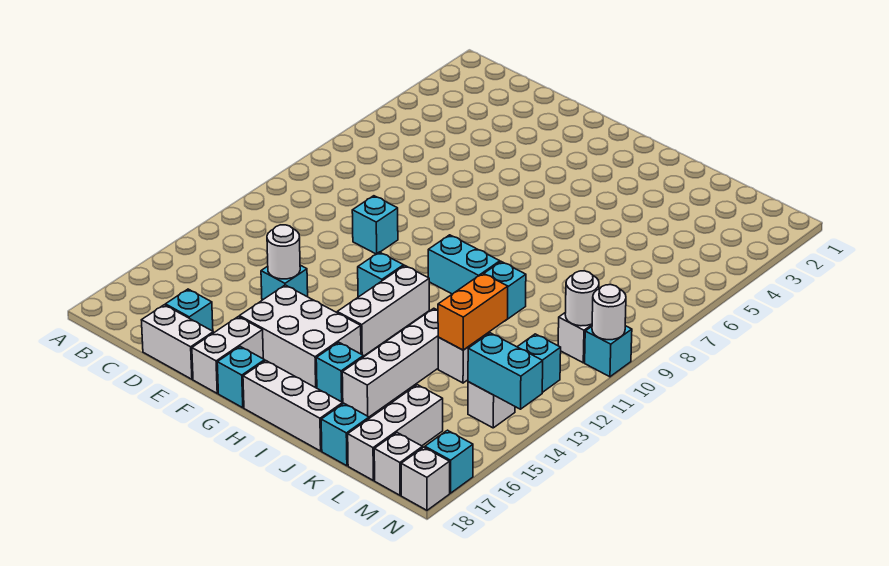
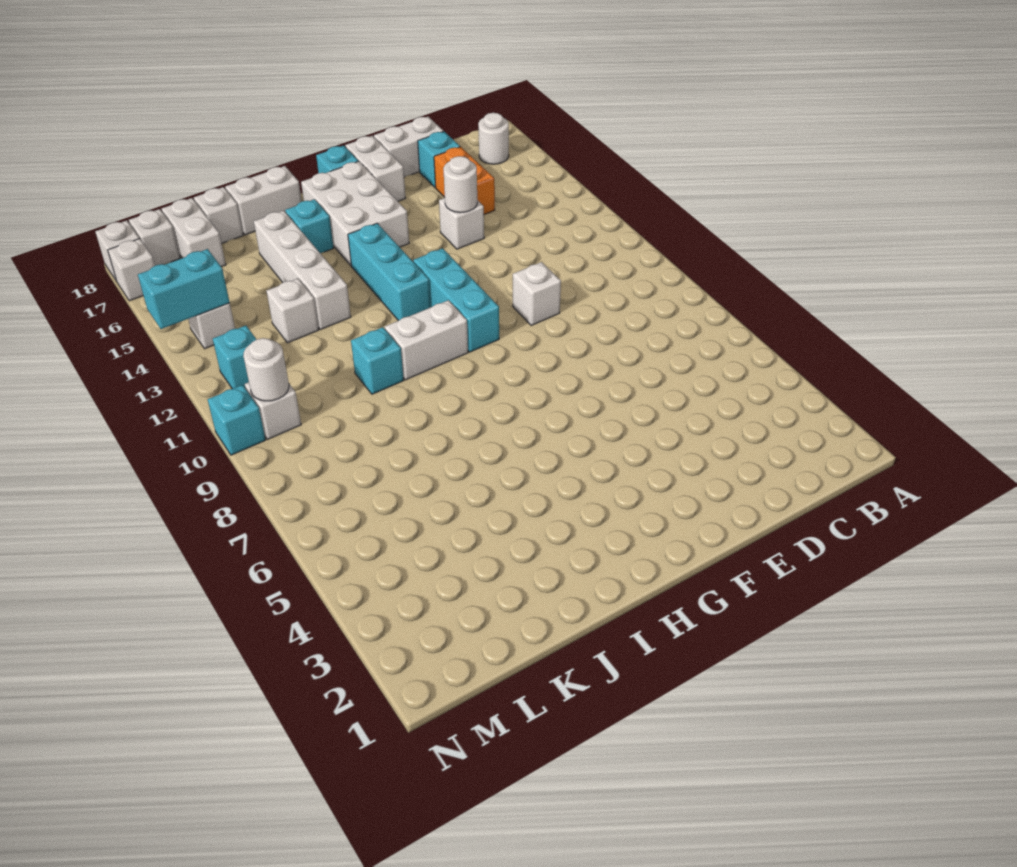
cyan 1x1 brick [352,196,398,254] -> white 1x1 brick [513,262,561,325]
cyan 1x1 brick [261,265,308,300] -> white 1x1 brick [439,198,484,249]
white 2x3 brick [240,285,361,388] -> white 2x3 brick turned to [301,161,409,266]
cyan 1x1 brick [358,252,404,297] -> cyan 1x3 brick [413,248,499,352]
cyan 1x2 brick [428,235,500,294] -> white 1x2 brick [385,300,468,380]
white 1x3 brick [337,266,429,356] -> cyan 1x3 brick [348,223,431,321]
white 1x3 brick [243,361,343,451] -> white 1x2 brick [225,166,302,235]
orange 1x2 brick [438,273,508,350] -> orange 1x2 brick moved to [434,147,495,214]
cyan 1x1 brick [321,404,369,466] -> white 1x1 brick [194,187,243,244]
white 1x3 brick [348,385,443,480] -> white 1x2 brick [162,198,226,267]
white 1x1 round brick [592,285,626,340] -> white 1x1 round brick moved to [478,113,509,164]
cyan 1x1 brick [425,430,473,493] -> white 1x1 brick [108,238,155,301]

